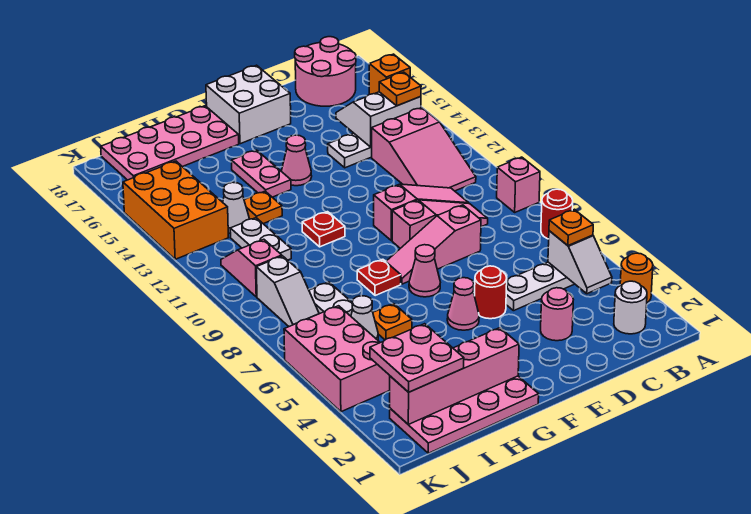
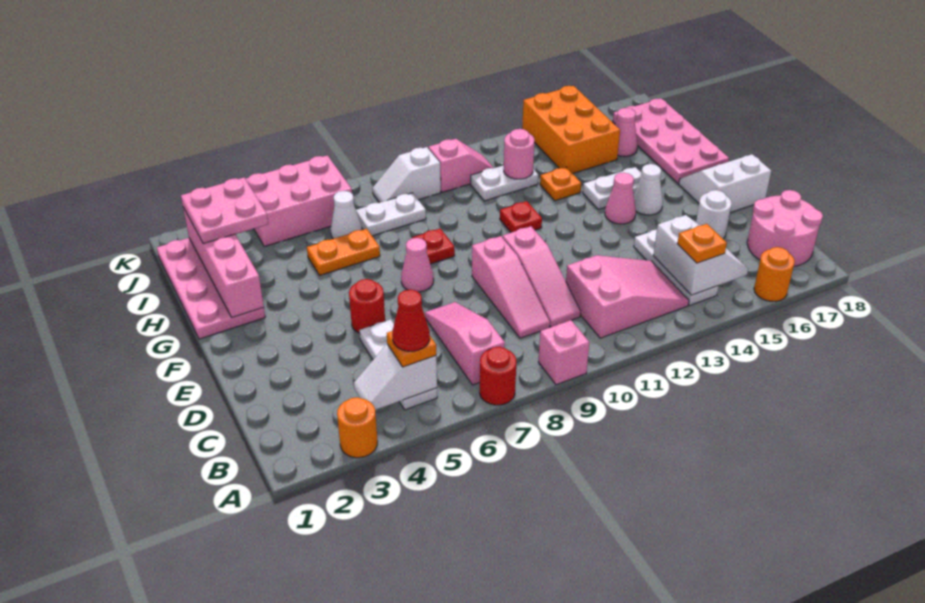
orange 1x1 brick [369,54,410,94] -> orange 1x1 round brick [754,247,795,301]
white 1x1 round brick [614,281,647,334] -> white 1x1 round brick moved to [696,190,732,239]
none -> red 1x1 cone [392,290,430,351]
pink 2x3 slope [372,108,476,191] -> pink 2x3 slope turned to [566,255,689,338]
pink 1x1 round brick [541,288,573,341] -> pink 1x1 round brick moved to [504,129,534,179]
pink 1x3 slope [386,205,481,284] -> pink 1x3 slope moved to [425,302,505,385]
white 2x2 brick [206,65,291,144] -> white 2x2 slope [679,154,771,213]
pink 1x1 cone [447,278,479,330] -> pink 1x1 cone moved to [615,108,638,156]
pink 1x2 plate [232,150,291,197] -> white 1x2 plate [583,167,641,209]
orange 1x1 plate [373,304,412,340] -> orange 1x2 plate [307,229,380,275]
white 1x1 cone [223,182,249,233] -> white 1x1 cone moved to [634,164,663,215]
orange 2x3 brick [123,161,229,259] -> orange 2x3 brick turned to [522,86,620,174]

